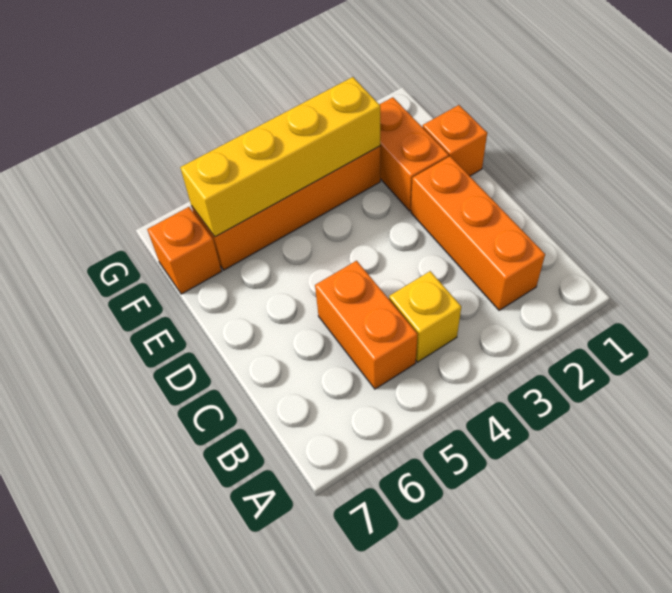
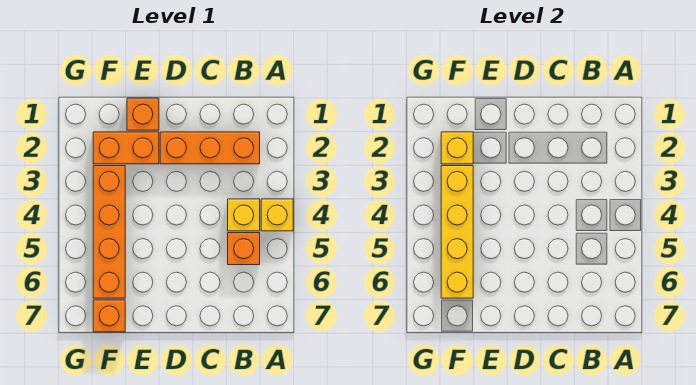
none -> yellow 1x1 brick [261,199,293,231]
orange 1x2 brick [315,261,418,389] -> orange 1x1 brick [228,233,260,265]
none -> yellow 1x1 brick [441,132,473,164]

